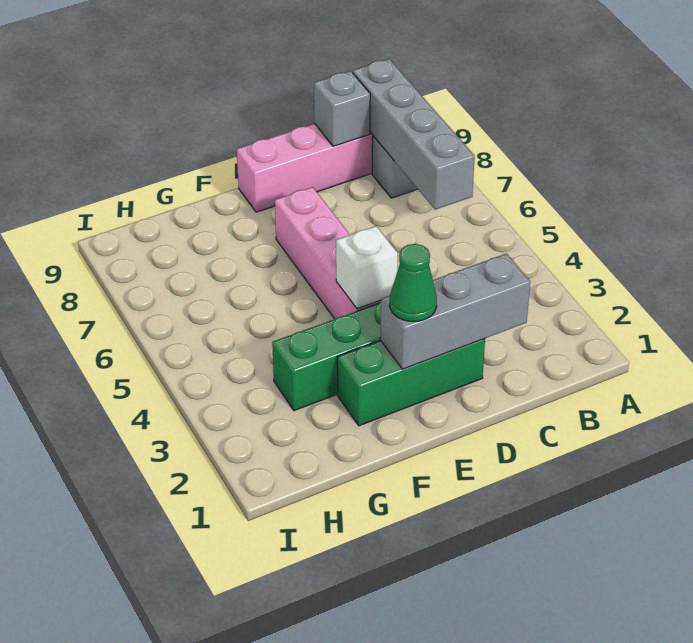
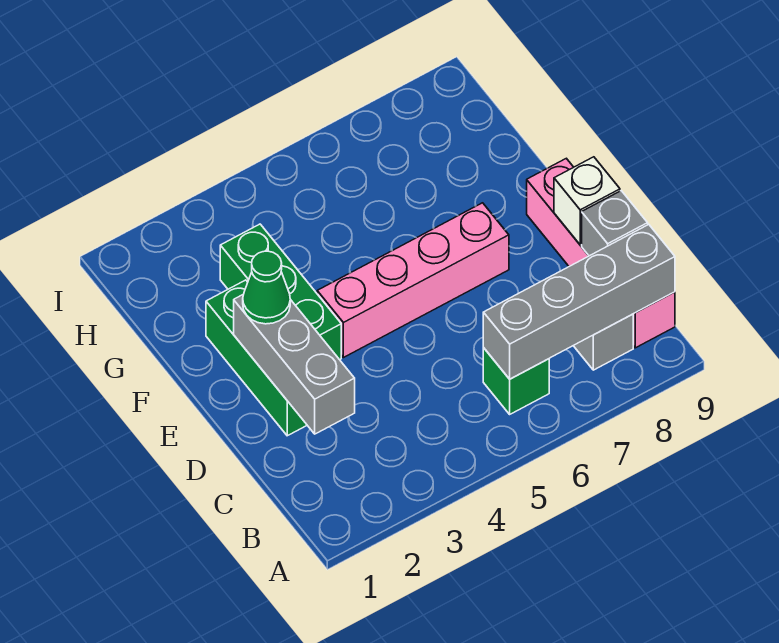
none -> green 1x1 brick [483,348,549,414]
white 1x1 brick [336,226,398,309] -> white 1x1 brick moved to [554,157,620,245]

